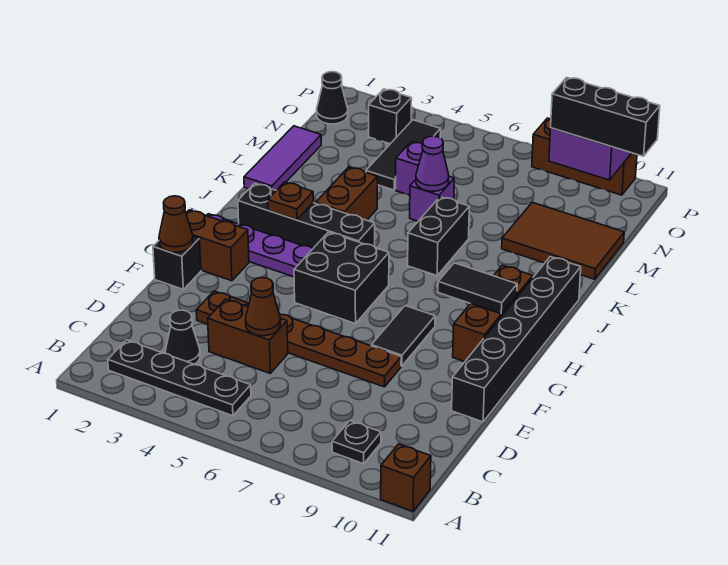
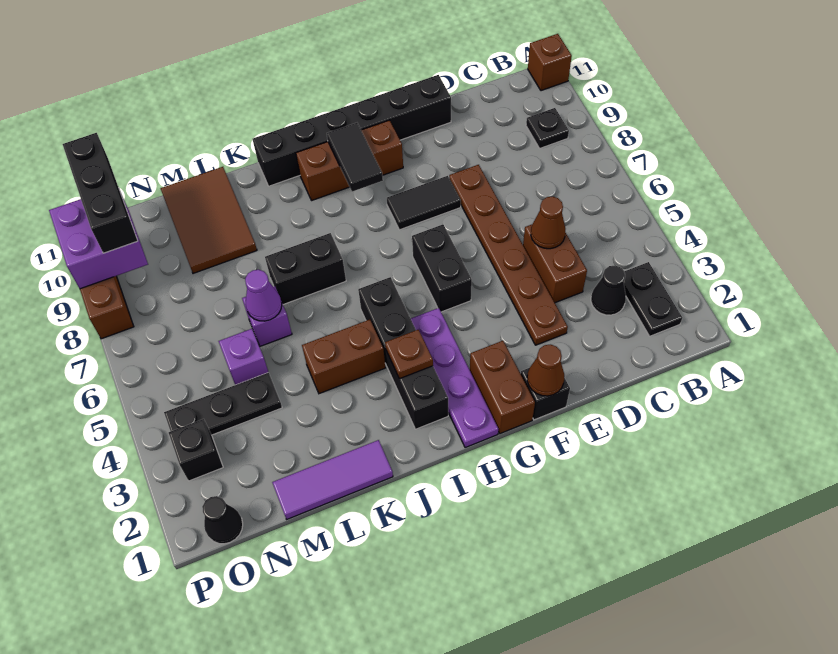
black 1x4 plate [108,340,251,416] -> black 1x2 plate [624,262,682,336]
black 2x2 brick [294,232,389,324] -> black 1x2 brick [412,225,472,312]
black 1x3 tile [366,120,441,190] -> black 1x3 plate [164,372,282,435]

